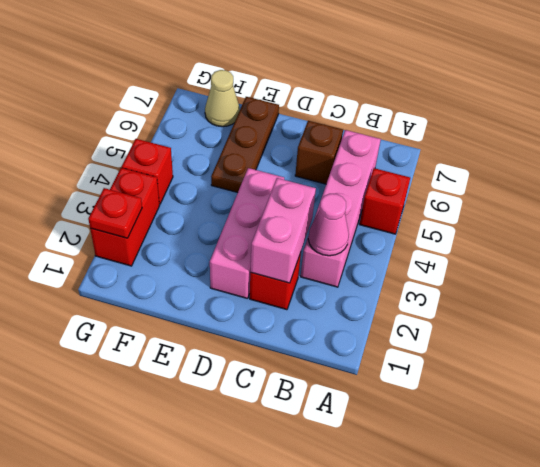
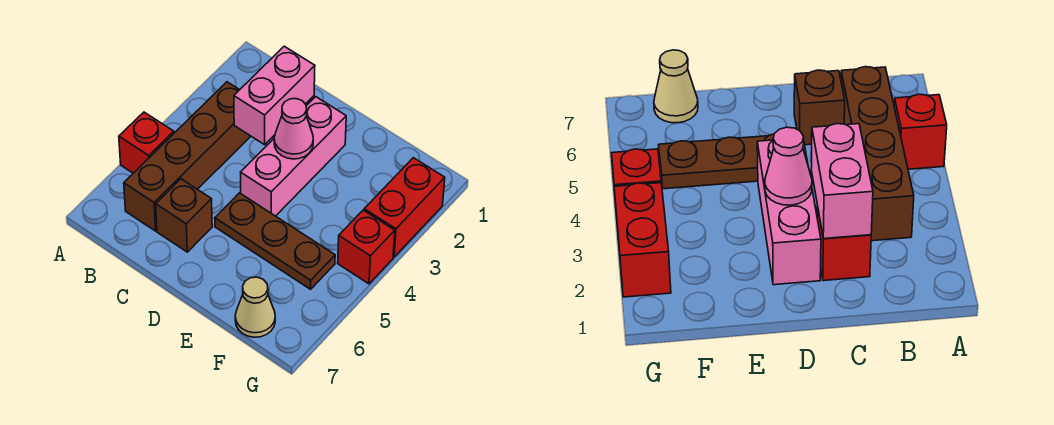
pink 1x4 brick [301,130,381,287] -> brown 1x4 brick [124,82,251,231]
pink 1x1 cone [308,194,349,256] -> pink 1x1 cone moved to [274,99,313,159]
brown 1x3 plate [211,97,279,193] -> brown 1x3 plate turned to [215,193,335,289]
red 1x1 plate [88,188,142,238] -> none

